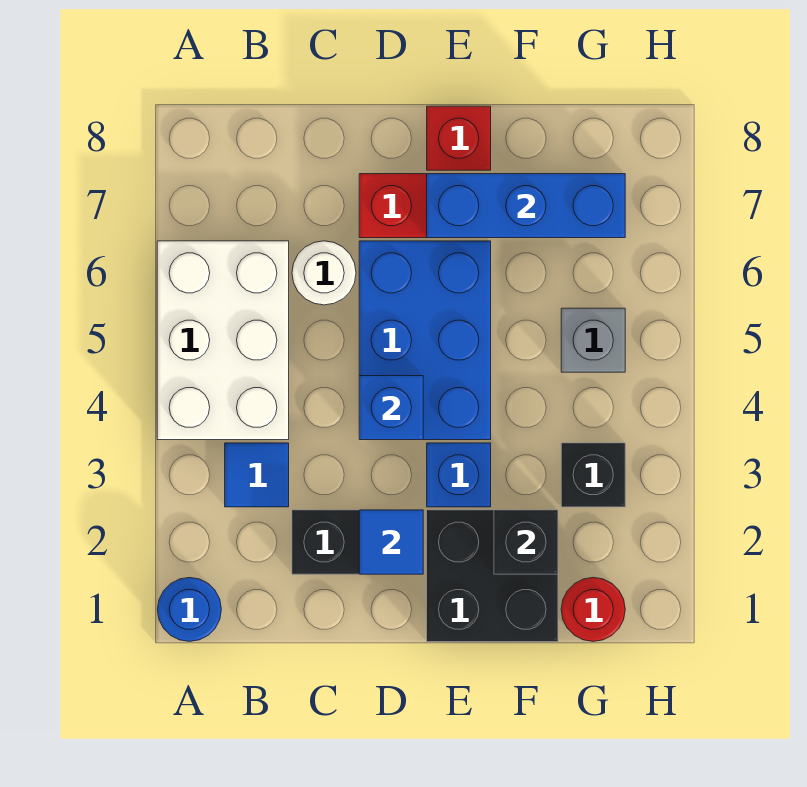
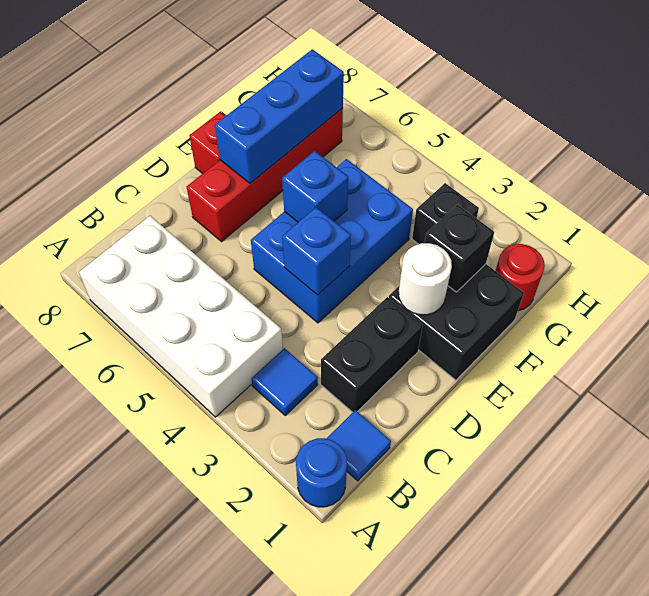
white 2x3 brick [157,241,289,440] -> white 2x4 brick [79,216,283,417]
white 1x1 round brick [292,241,356,305] -> white 1x1 round brick moved to [399,243,452,315]
blue 1x1 tile [359,510,423,574] -> blue 1x1 tile moved to [326,410,391,481]
blue 2x3 brick [359,241,491,440] -> blue 2x3 brick turned to [251,159,413,323]
blue 1x1 brick [427,443,491,507] -> blue 1x1 brick moved to [282,151,348,222]
grey 1x1 brick [561,308,625,372] -> none

